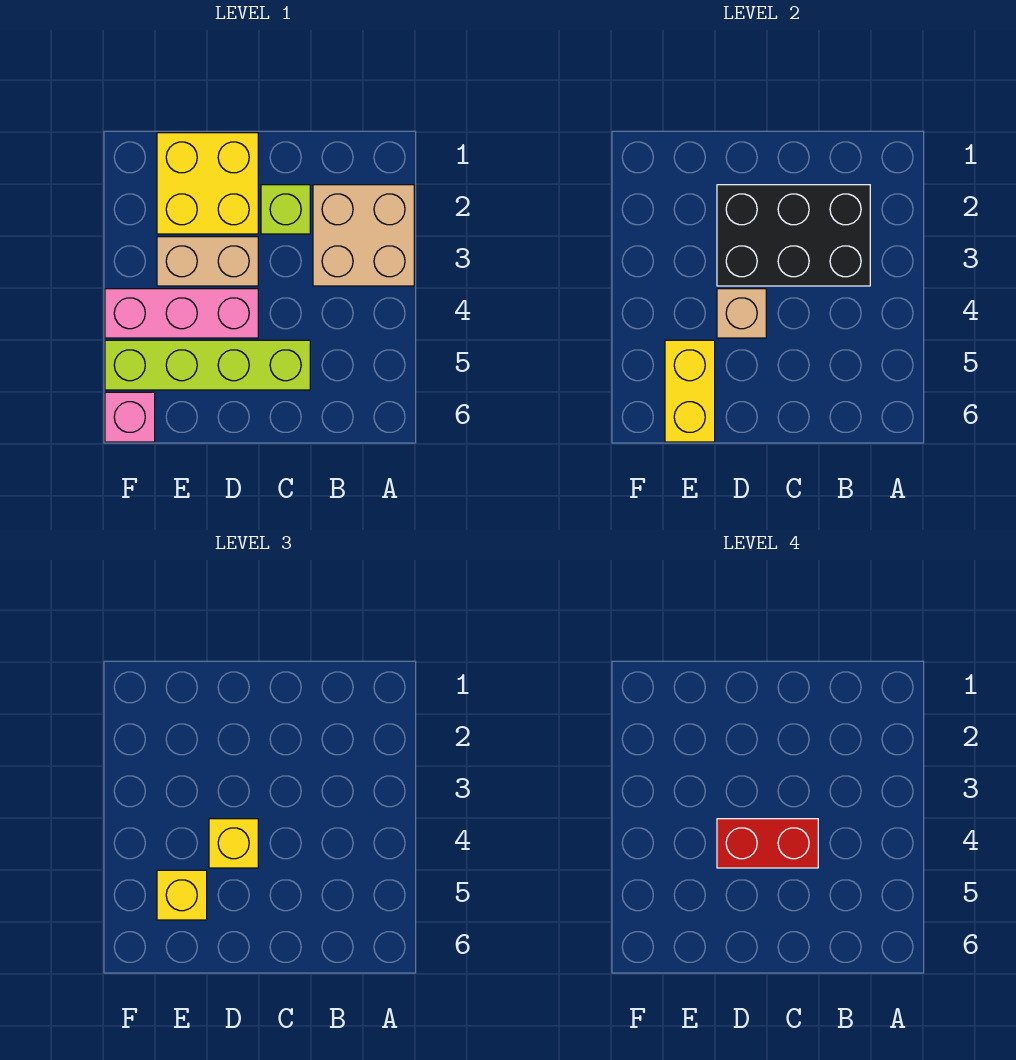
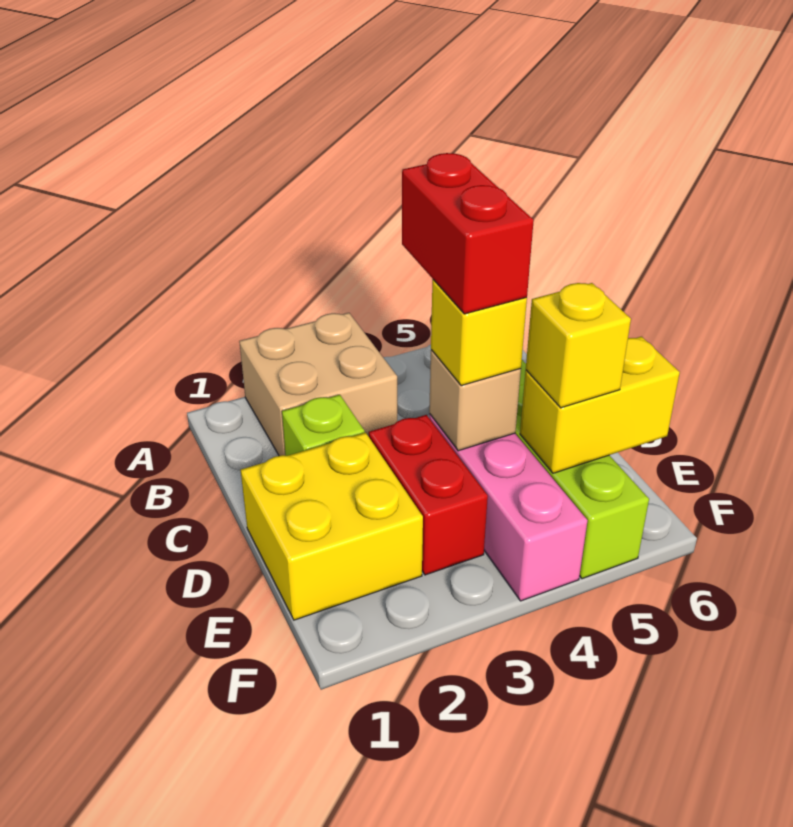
black 2x3 brick [717,185,870,286] -> none
tan 1x2 brick [157,237,258,286] -> red 1x2 brick [369,415,488,575]
pink 1x1 brick [105,392,155,442] -> none

